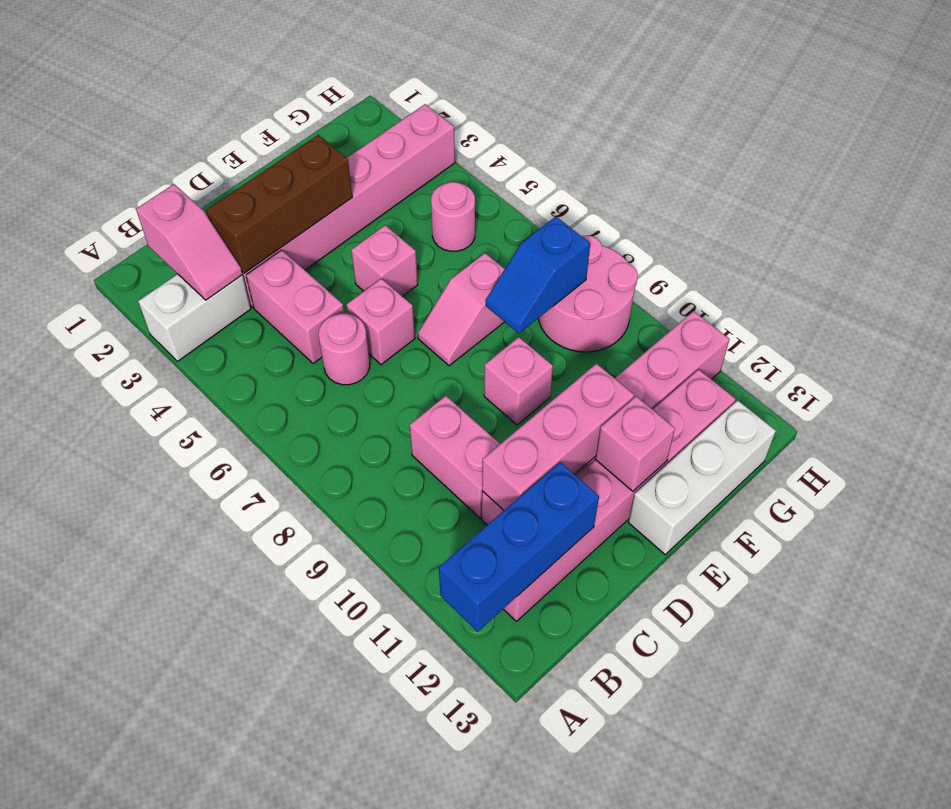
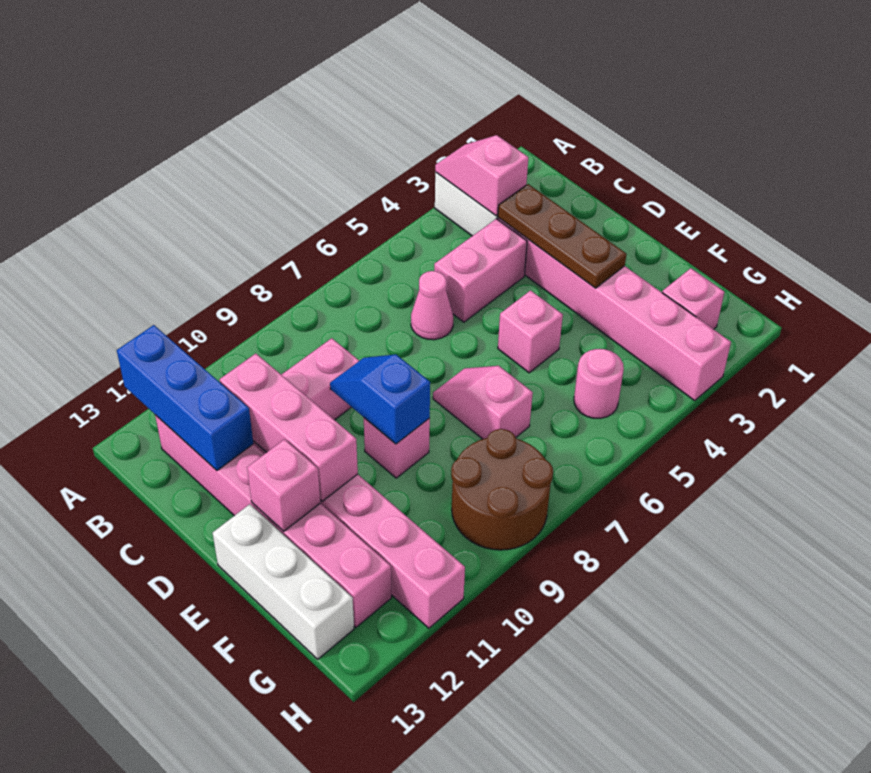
pink 1x2 slope [136,184,243,300] -> pink 1x2 slope turned to [435,135,528,216]
brown 1x3 brick [206,135,352,273] -> brown 1x3 plate [498,184,626,288]
pink 1x1 round brick [318,314,370,385] -> pink 1x1 cone [411,271,453,340]
pink 1x1 brick [347,278,415,365] -> pink 1x1 brick moved to [662,268,724,329]
blue 1x2 slope [486,217,590,333] -> blue 1x2 slope moved to [330,354,430,444]
pink 2x2 round brick [538,235,638,352] -> brown 2x2 round brick [451,429,553,550]

